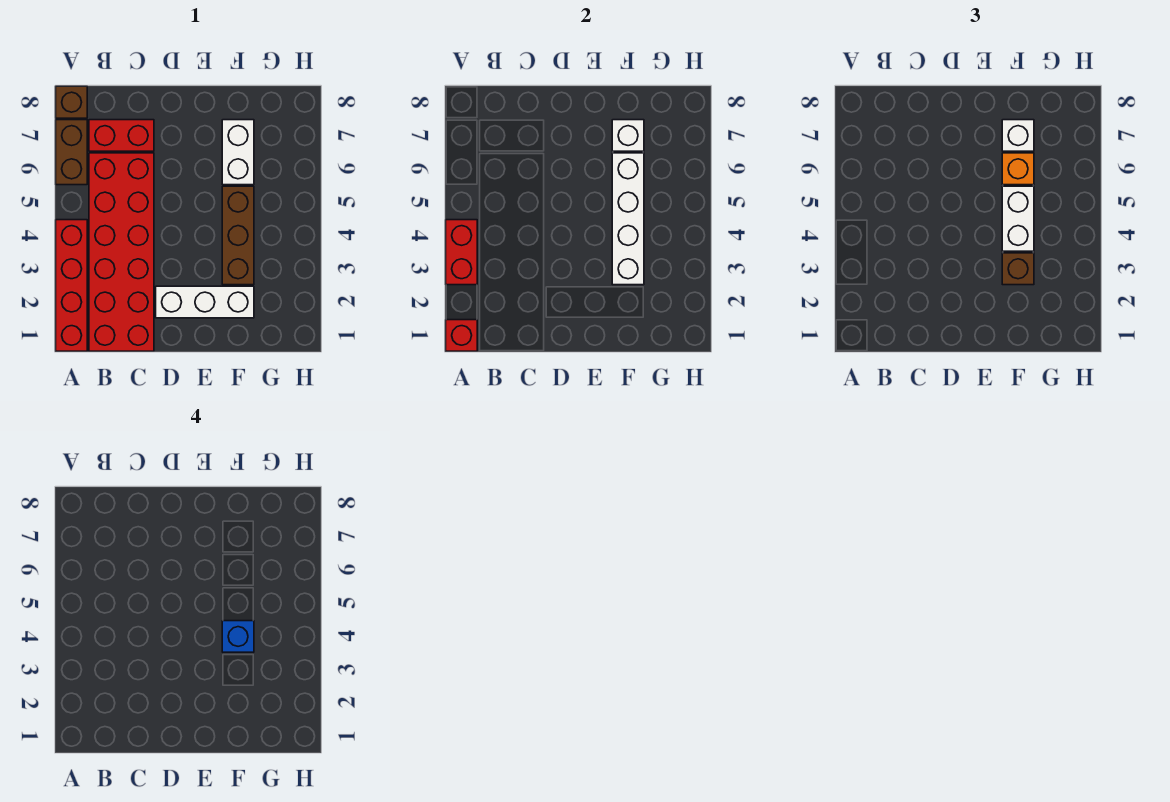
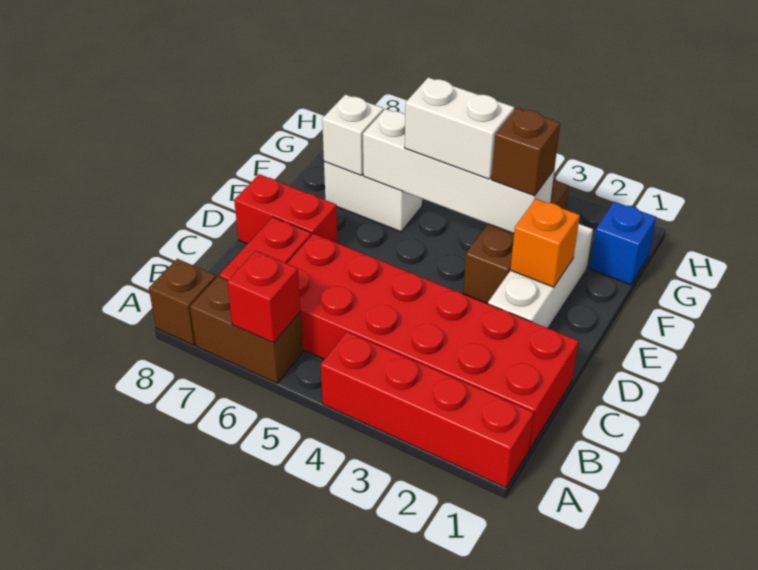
red 1x1 brick [446,320,477,351] -> red 1x1 brick moved to [227,251,300,343]
red 1x2 brick [446,220,477,285] -> red 1x2 brick moved to [234,174,338,244]
brown 1x3 brick [222,186,254,285] -> brown 1x3 brick turned to [463,180,568,304]
blue 1x1 brick [222,621,254,652] -> blue 1x1 brick moved to [590,202,656,285]
orange 1x1 brick [1002,153,1034,185] -> orange 1x1 brick moved to [510,199,580,287]
white 1x1 brick [1002,120,1034,151] -> none

